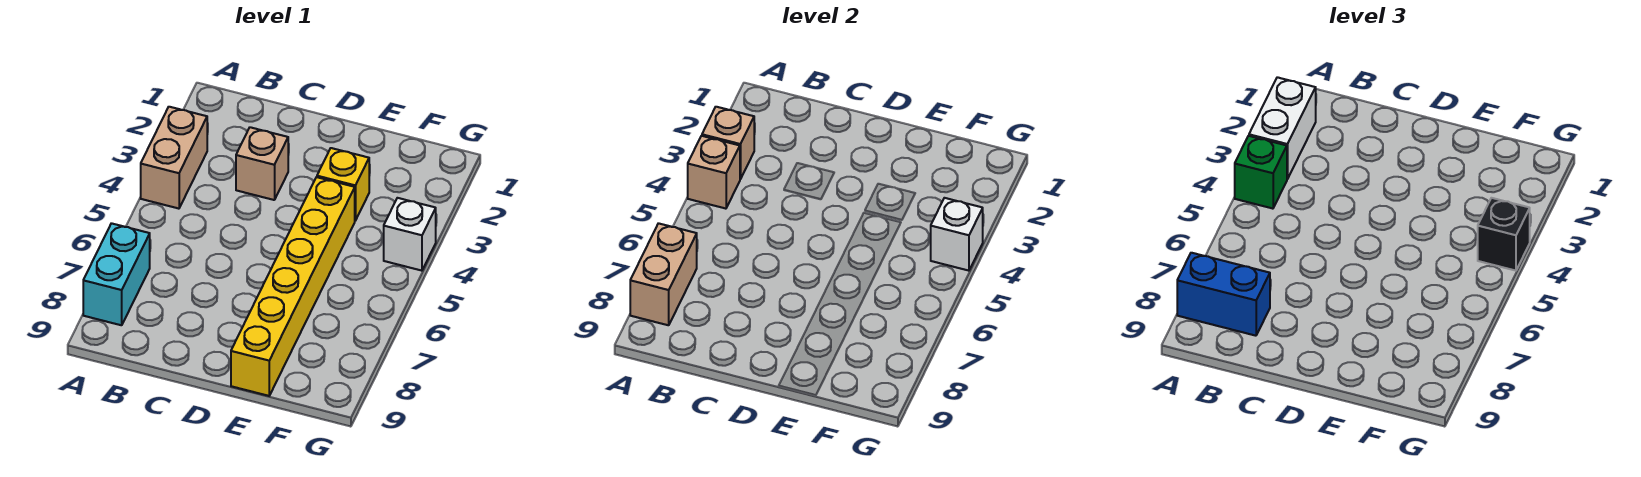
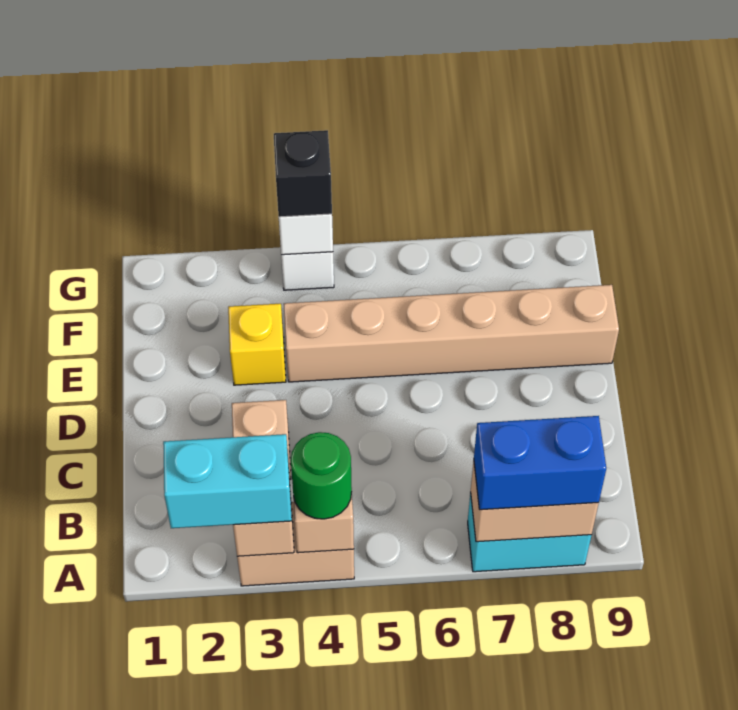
white 1x2 brick [1249,77,1316,179] -> cyan 1x2 brick [163,434,292,528]
green 1x1 brick [1235,136,1287,209] -> green 1x1 round brick [291,432,352,519]
blue 1x2 brick [1177,253,1270,336] -> blue 1x2 brick turned to [474,416,606,510]
yellow 1x6 brick [231,177,355,396] -> tan 1x6 brick [284,285,619,382]

